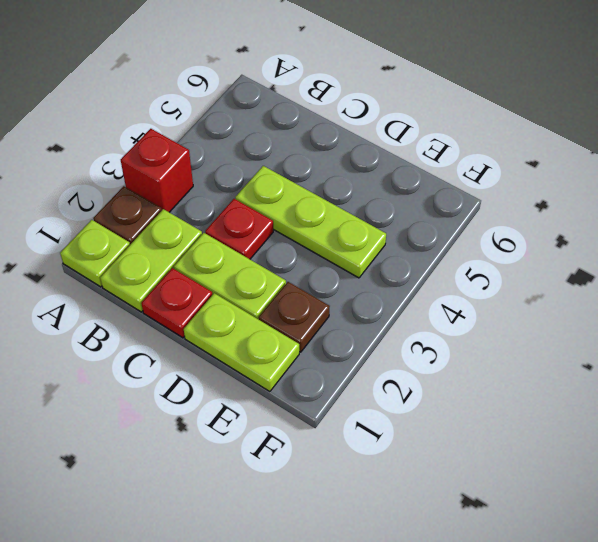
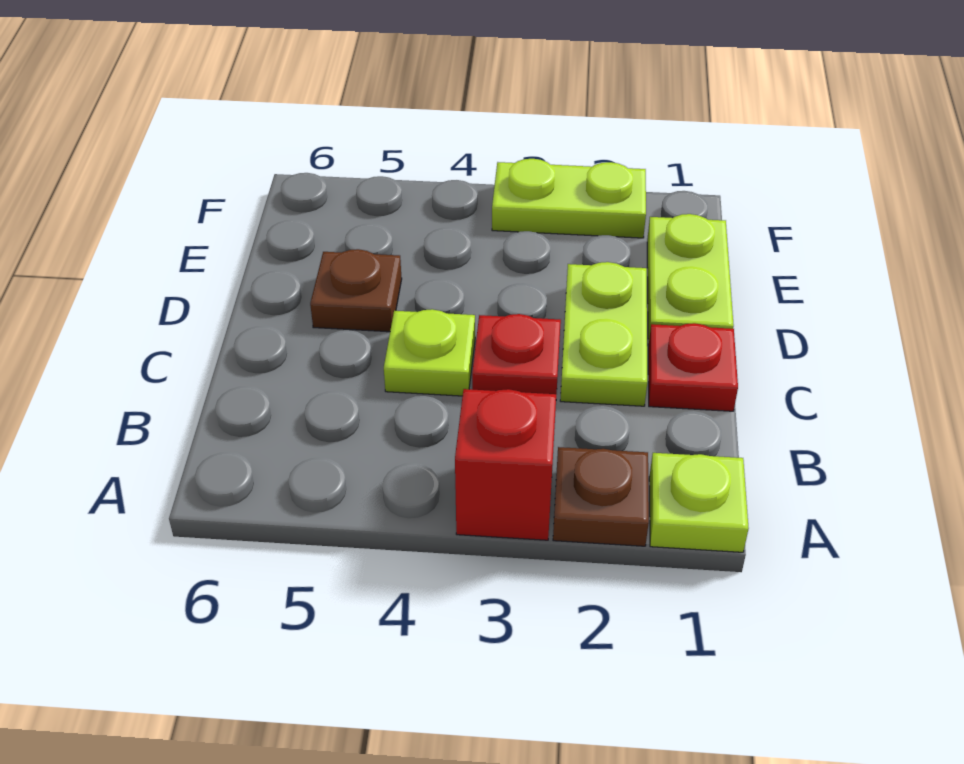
lime 1x2 plate [100,209,202,312] -> lime 1x2 plate moved to [492,159,646,238]
lime 1x3 plate [235,166,386,278] -> lime 1x1 plate [384,309,475,396]
brown 1x1 plate [259,282,330,352] -> brown 1x1 plate moved to [310,249,402,332]

